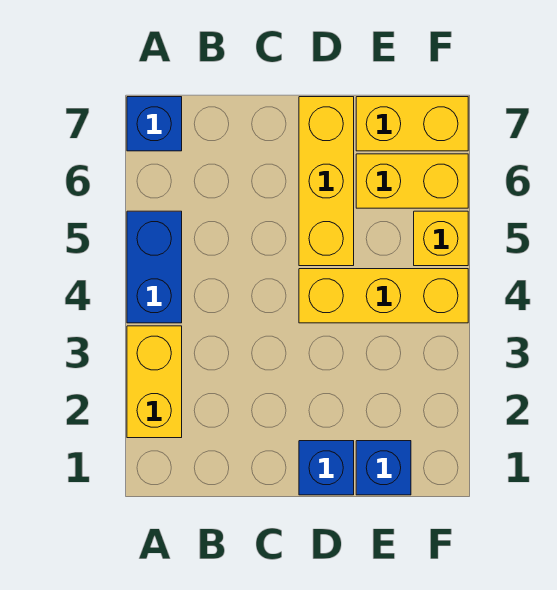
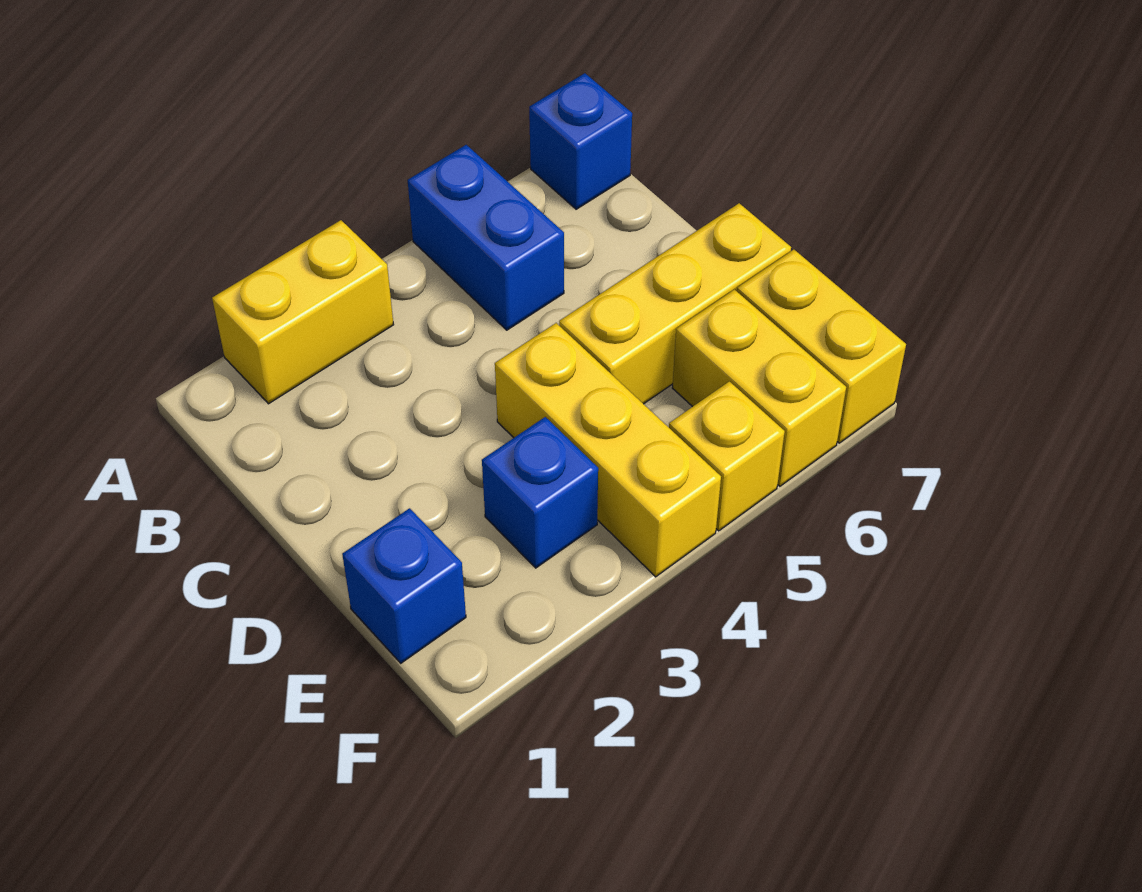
blue 1x2 brick [127,211,182,323] -> blue 1x2 brick turned to [408,145,564,330]
blue 1x1 brick [299,441,354,495] -> blue 1x1 brick moved to [482,417,598,568]

